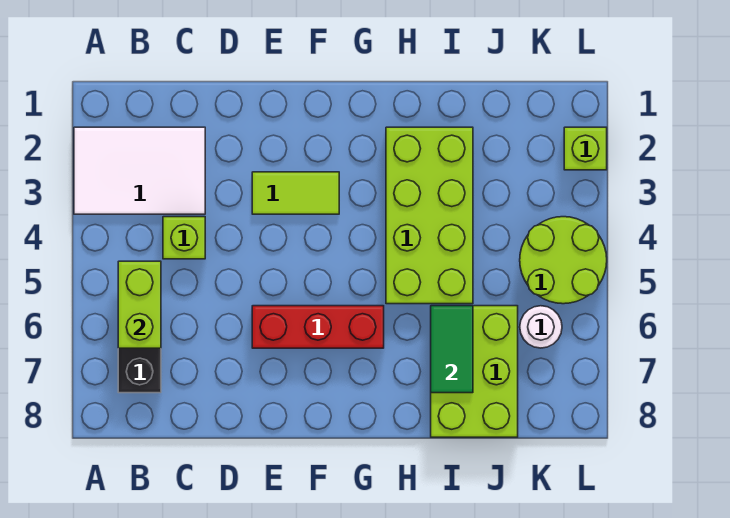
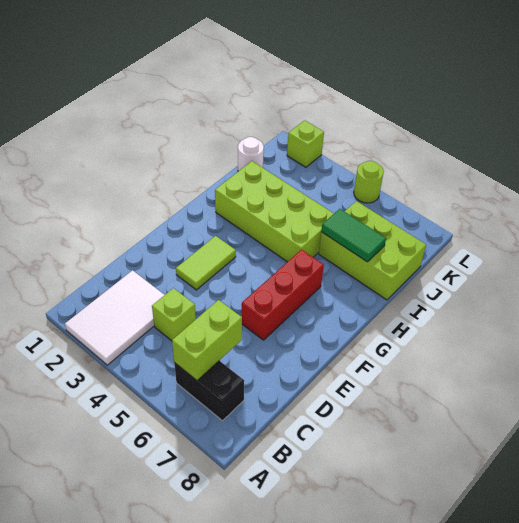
lime 1x2 brick [118,261,161,348] -> lime 1x2 brick turned to [172,300,242,381]
lime 2x2 round brick [520,217,607,304] -> lime 1x1 round brick [354,161,384,203]
white 1x1 round brick [520,306,562,348] -> white 1x1 round brick moved to [238,137,264,171]

